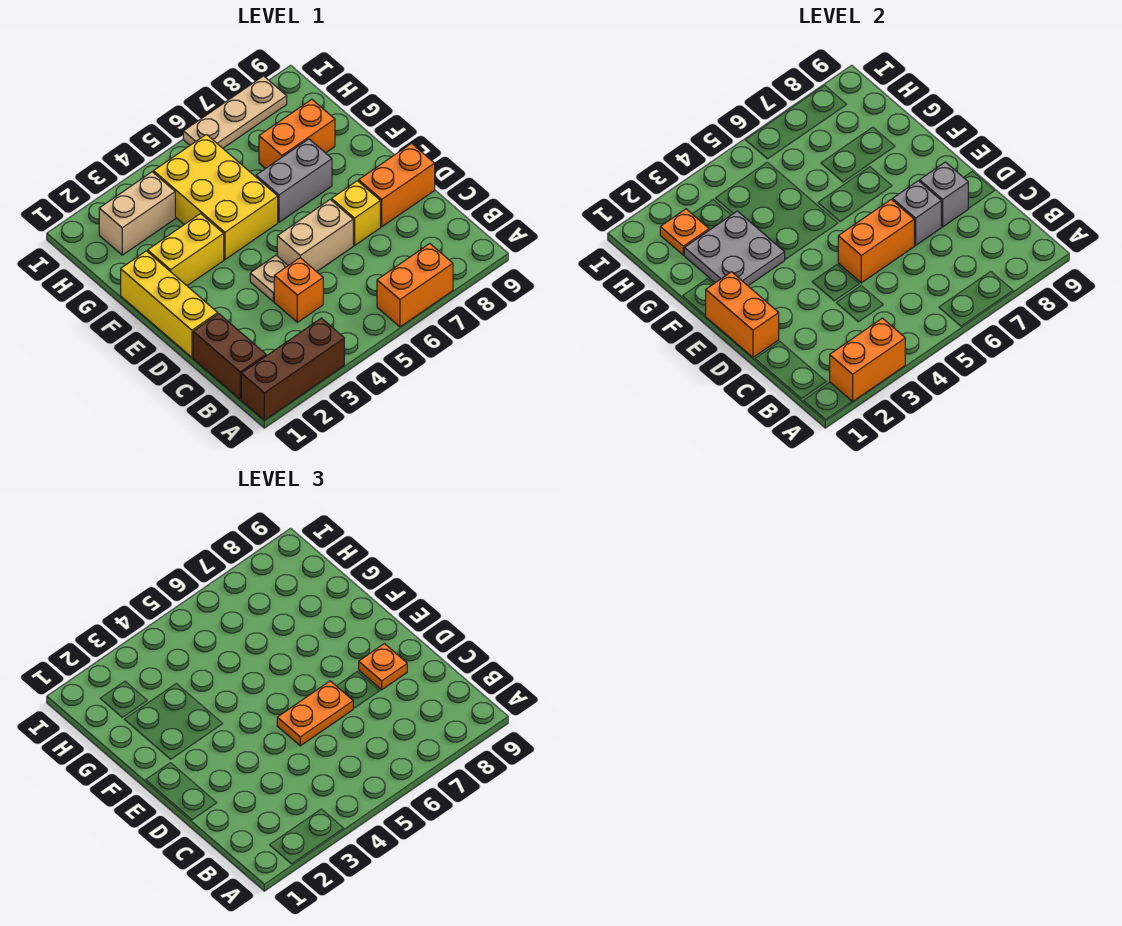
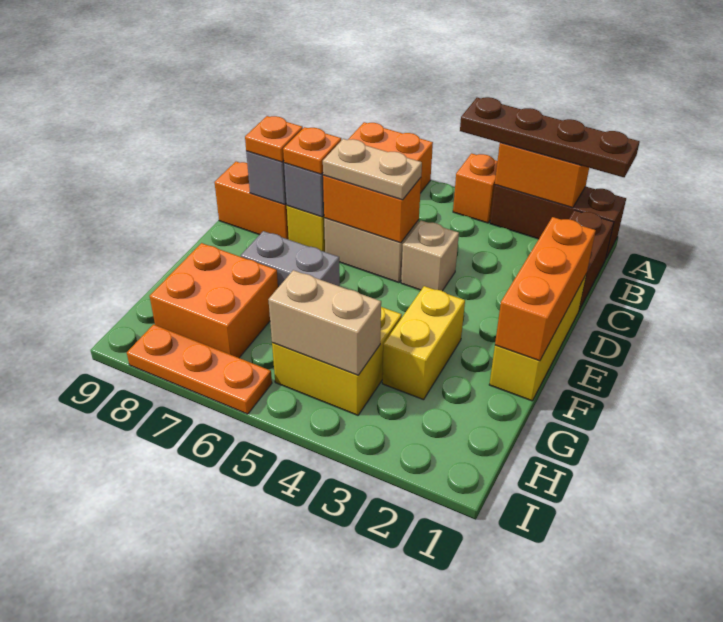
none -> brown 1x4 plate [460,97,640,177]
orange 1x1 brick [274,258,323,322] -> orange 1x1 brick moved to [453,153,497,223]
orange 1x2 brick [706,272,779,357] -> orange 1x3 brick [495,217,596,361]
tan 1x1 plate [250,255,288,301] -> tan 1x1 brick [401,221,459,291]
orange 1x2 plate [277,681,353,746] -> tan 1x2 plate [323,139,422,200]
yellow 1x2 brick [148,214,224,286] -> yellow 1x2 brick turned to [382,286,465,400]
grey 2x2 plate [684,211,785,286] -> none
yellow 2x3 brick [153,134,278,260] -> yellow 2x2 brick [272,307,402,415]
orange 1x2 brick [259,99,335,169] -> orange 2x2 brick [150,243,278,358]
tan 1x2 brick [99,172,175,255] -> tan 1x2 brick moved to [268,270,381,375]
orange 1x1 plate [660,209,709,255] -> orange 1x1 plate moved to [283,127,341,174]
tan 1x3 plate [183,76,287,148] -> orange 1x3 plate [127,324,272,414]

